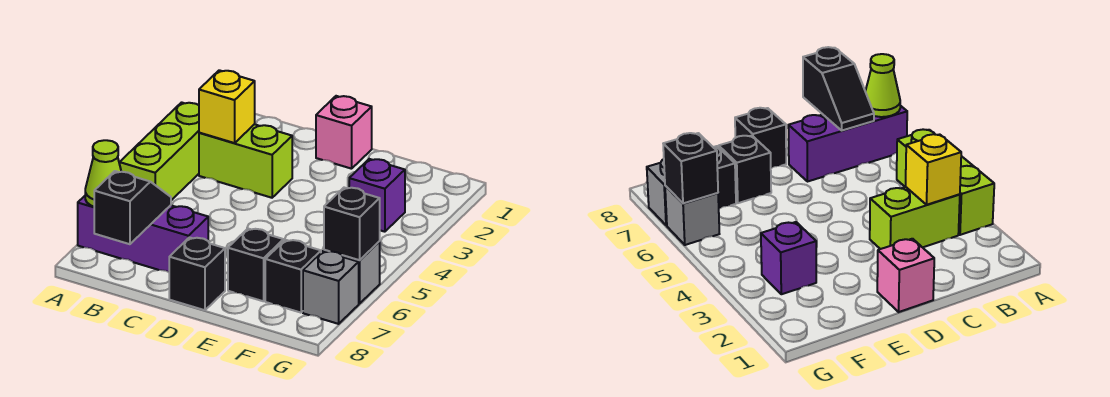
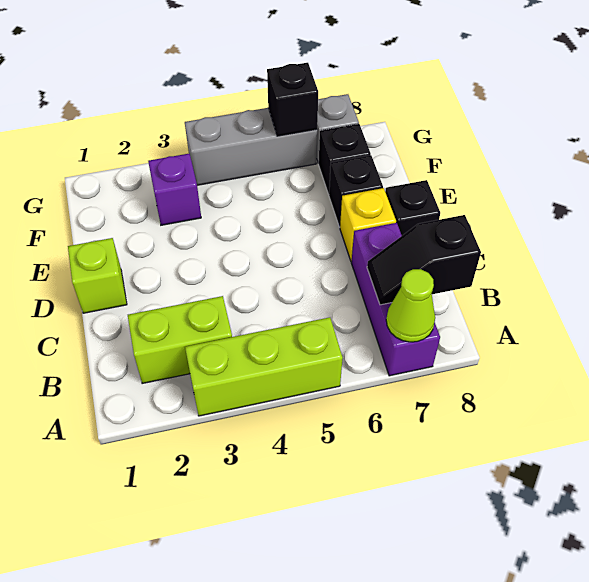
lime 1x2 brick [199,124,292,198] -> lime 1x2 brick turned to [128,296,232,384]
yellow 1x1 brick [199,70,255,143] -> yellow 1x1 brick moved to [340,188,396,261]
pink 1x1 brick [316,96,372,169] -> lime 1x1 brick [68,238,127,313]
grey 1x1 brick [324,241,380,304] -> grey 1x3 brick [185,108,317,185]

